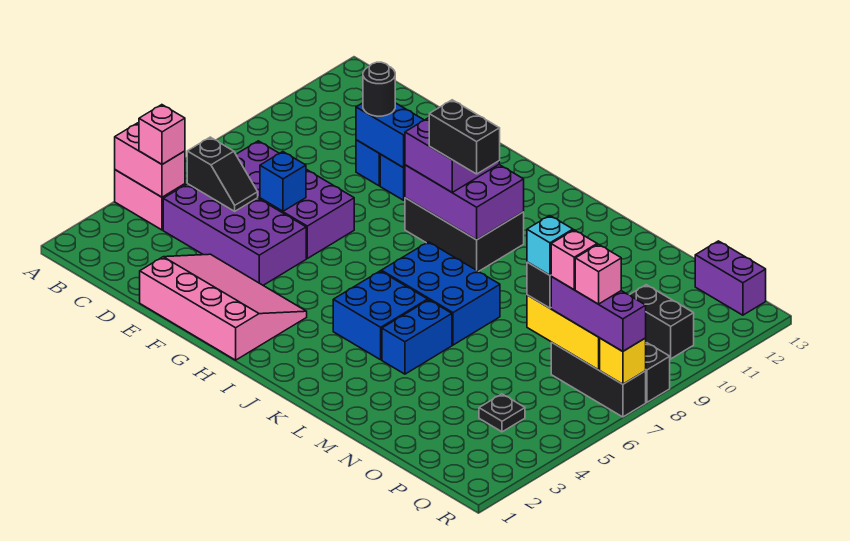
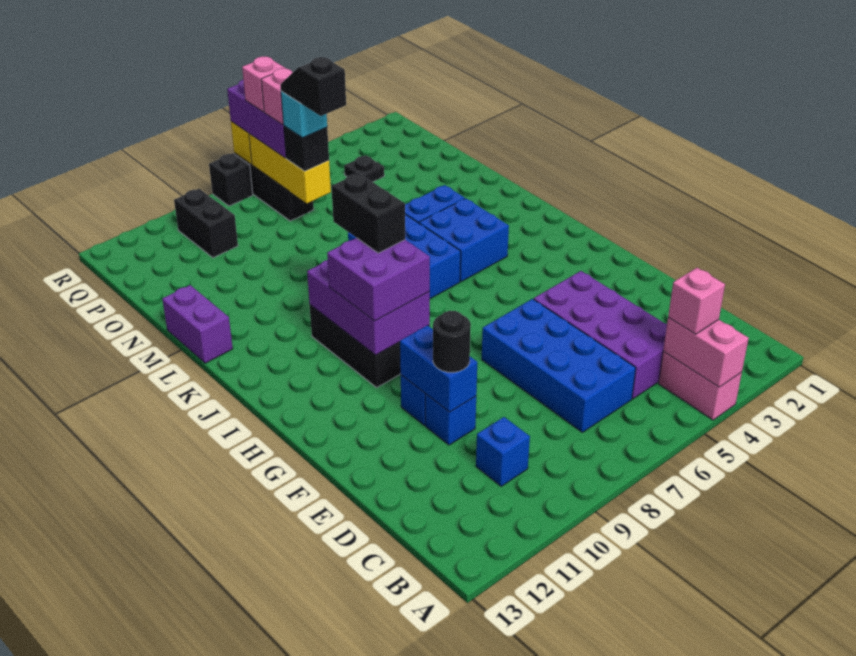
black 1x2 slope [187,137,258,211] -> black 1x2 slope moved to [280,57,346,116]
purple 2x4 brick [236,141,354,258] -> blue 2x4 brick [482,299,636,432]
pink 3x4 slope [140,254,307,360] -> none
blue 1x1 brick [260,152,306,211] -> blue 1x1 brick moved to [476,417,530,486]
purple 1x2 brick [695,241,766,315] -> purple 1x2 brick moved to [162,285,233,363]

